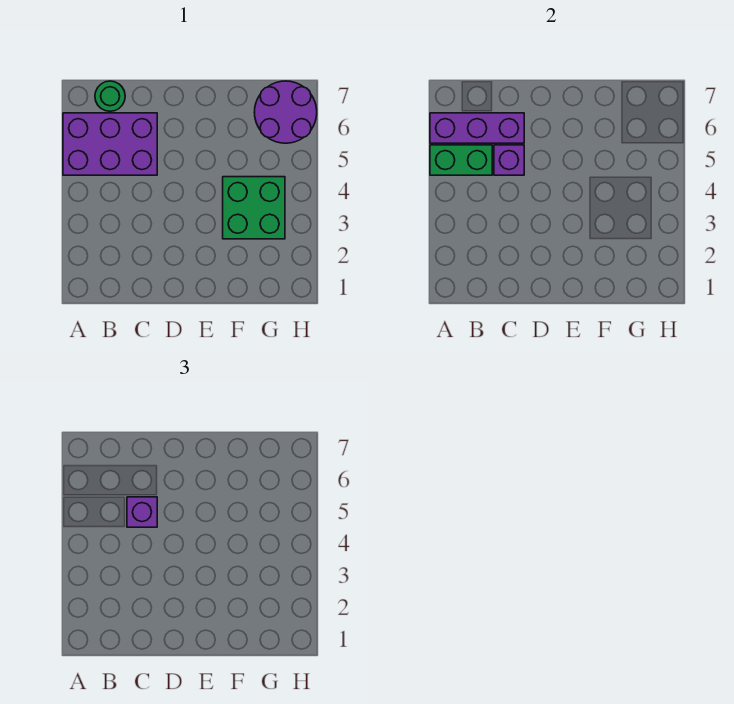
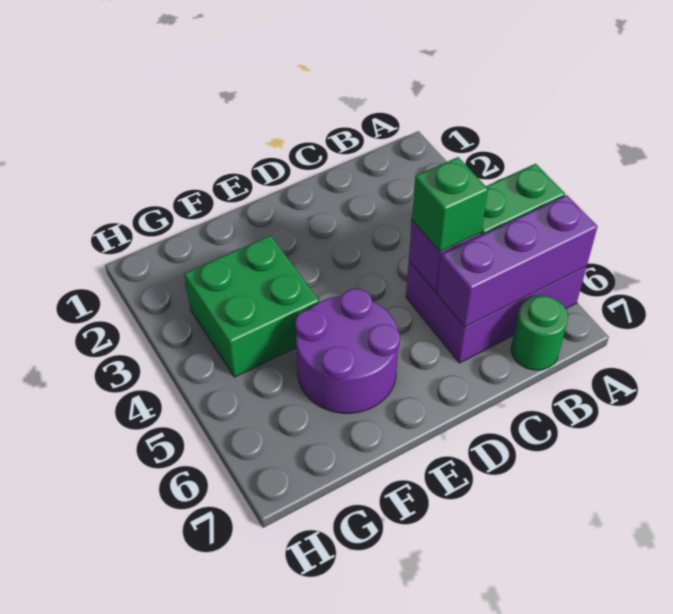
purple 1x1 brick [127,497,157,527] -> green 1x1 brick [412,157,488,252]
purple 2x2 round brick [254,81,317,143] -> purple 2x2 round brick moved to [296,289,400,413]

